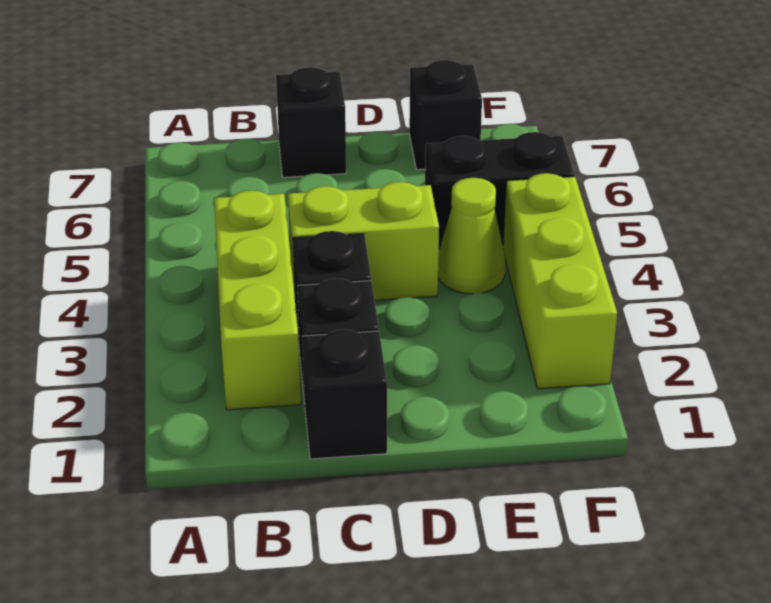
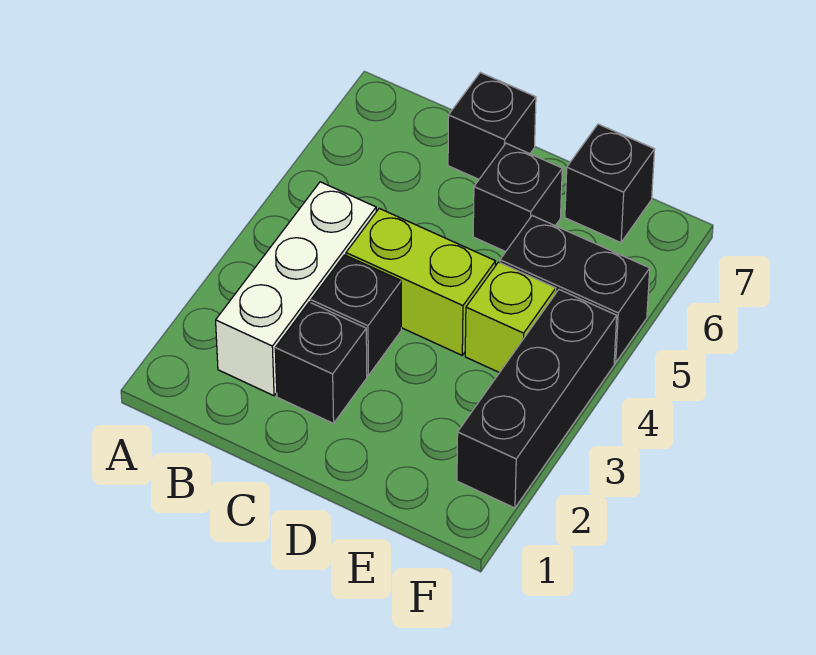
lime 1x3 brick [214,191,301,410] -> white 1x3 brick [216,182,376,396]
black 1x1 brick [302,330,387,459] -> black 1x1 brick moved to [473,143,562,252]
lime 1x1 cone [438,178,505,294] -> lime 1x1 brick [465,262,556,373]
lime 1x3 brick [503,173,617,389] -> black 1x3 brick [457,290,617,508]

